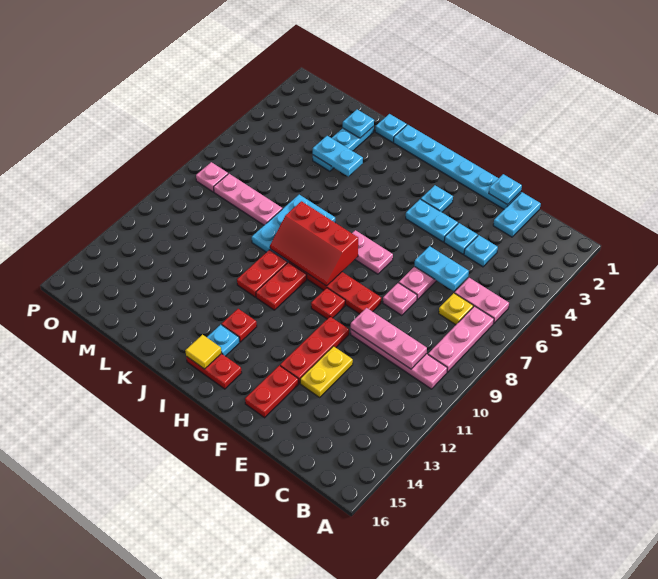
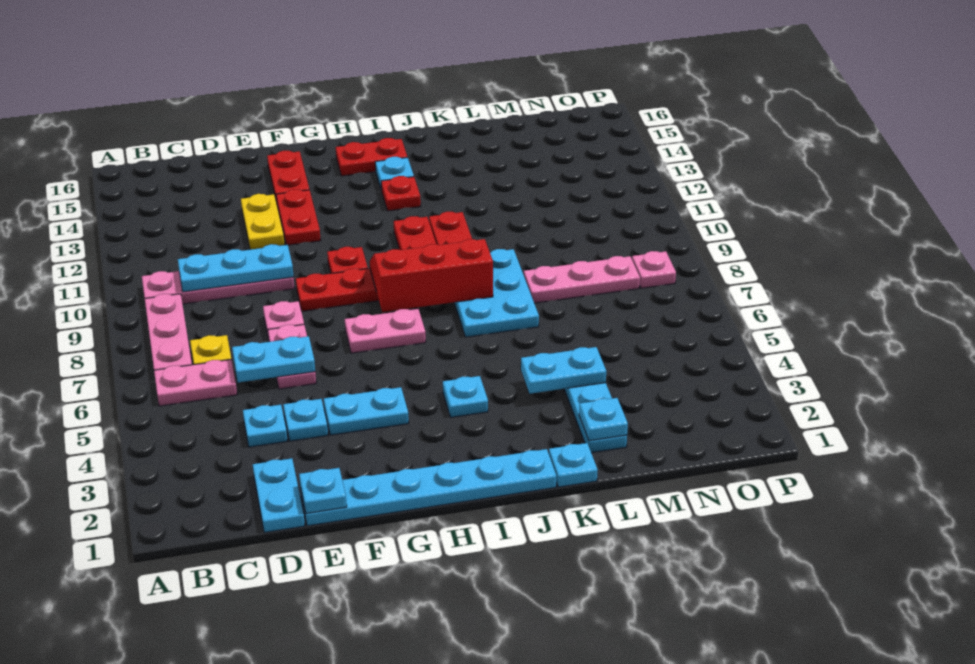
pink 1x3 plate [351,308,427,369] -> cyan 1x3 plate [178,244,294,292]
red 1x3 plate [280,317,349,383] -> red 1x2 plate [276,189,321,245]
cyan 1x1 plate [421,185,453,212] -> cyan 1x1 plate moved to [443,376,488,417]
yellow 1x1 tile [185,335,221,369] -> none

